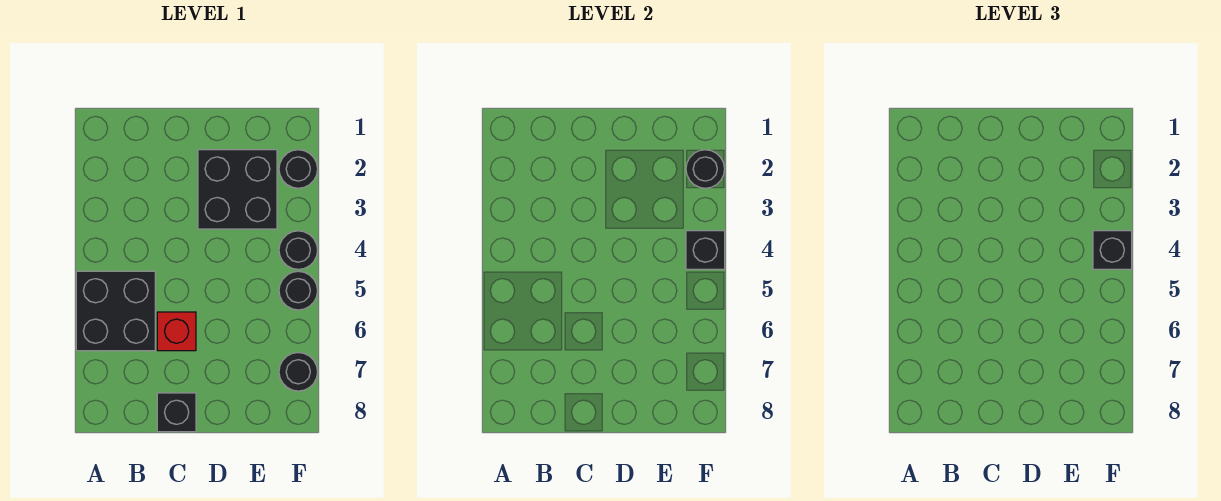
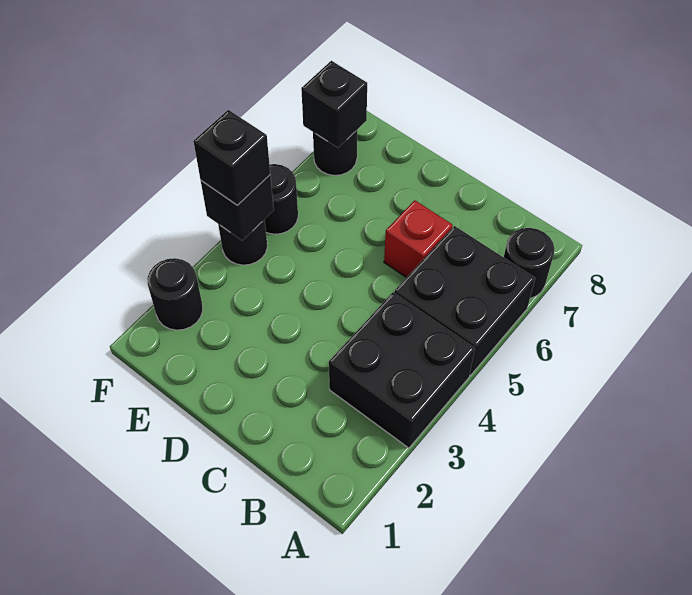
black 1x1 brick [157,393,196,432] -> black 1x1 brick moved to [301,61,367,148]
black 2x2 brick [198,150,277,229] -> black 2x2 brick moved to [329,292,475,448]
black 1x1 round brick [686,150,725,188] -> black 1x1 round brick moved to [504,228,555,298]

